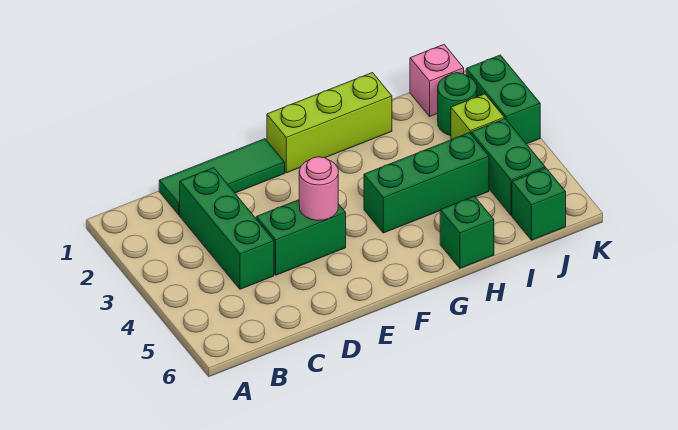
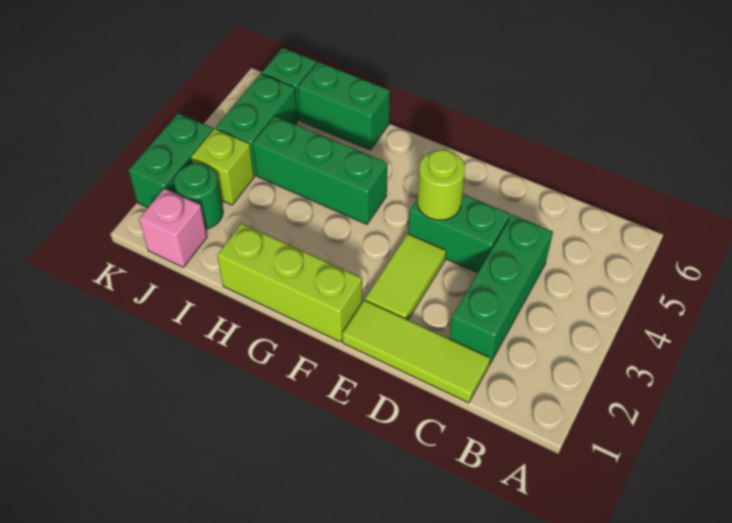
green 1x3 tile [159,139,285,215] -> lime 1x3 tile [342,300,490,403]
none -> lime 1x2 tile [365,234,446,320]
pink 1x1 round brick [299,157,338,221] -> lime 1x1 round brick [418,150,465,220]
green 1x1 brick [440,196,494,268] -> green 1x2 brick [298,62,390,150]

